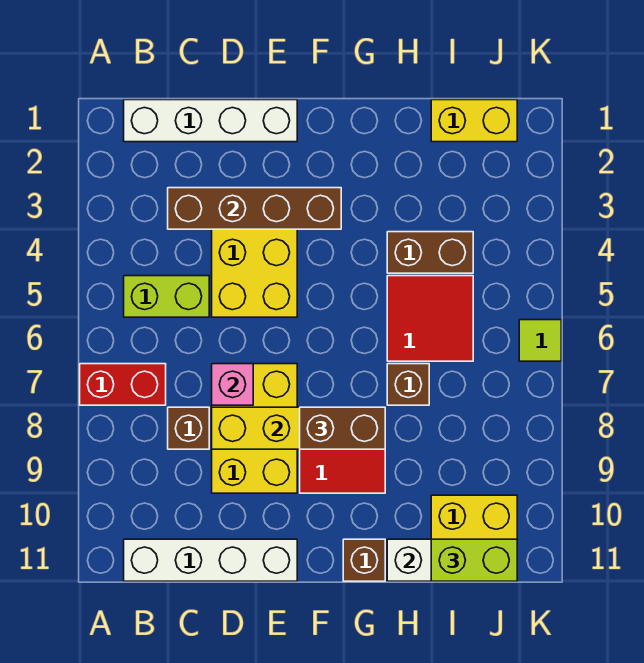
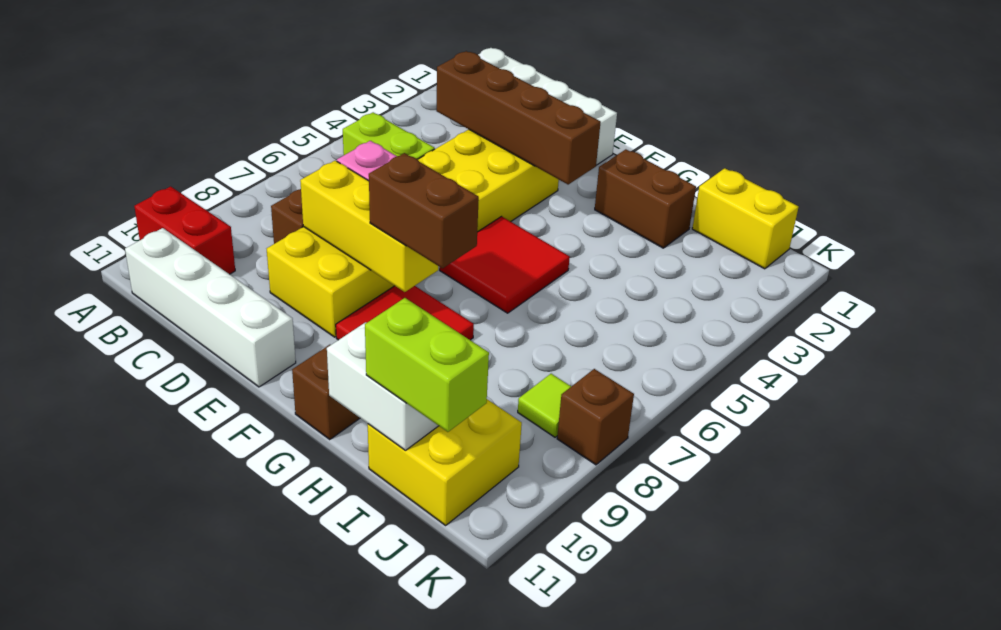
red 1x2 brick [80,364,166,405] -> red 1x2 brick moved to [134,186,235,274]
brown 1x2 brick [387,232,473,273] -> brown 1x2 brick moved to [595,149,696,248]
red 2x2 tile [387,276,473,361] -> red 2x2 tile moved to [440,216,570,313]
brown 1x1 brick [387,364,429,405] -> brown 1x1 brick moved to [557,369,634,465]
lime 1x1 tile [519,320,561,361] -> lime 1x1 tile moved to [518,374,571,437]

